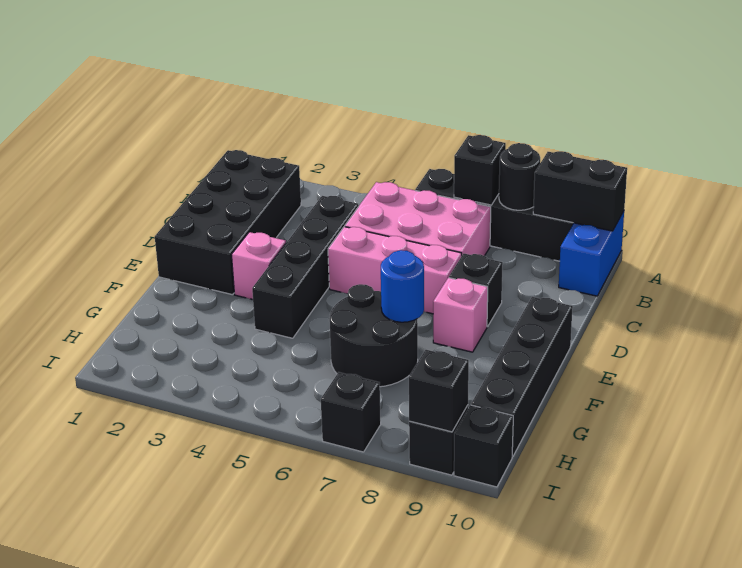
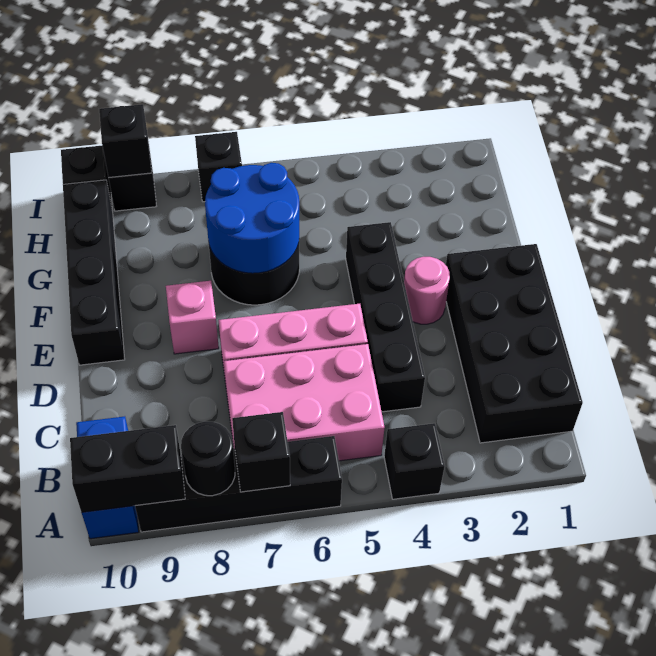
black 1x1 brick [449,254,503,327] -> black 1x1 brick moved to [384,423,444,499]
pink 1x1 brick [231,232,286,299] -> pink 1x1 round brick [404,257,450,324]
blue 1x1 round brick [381,250,424,322] -> blue 2x2 round brick [205,163,299,273]

